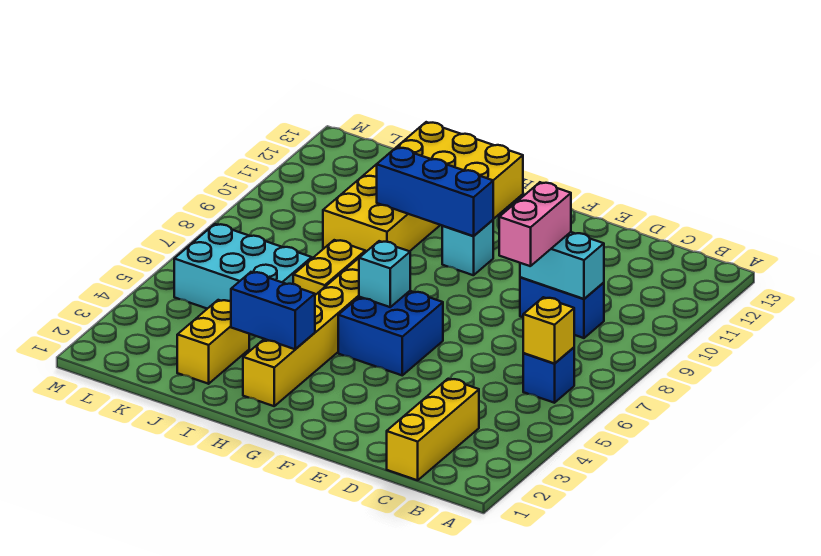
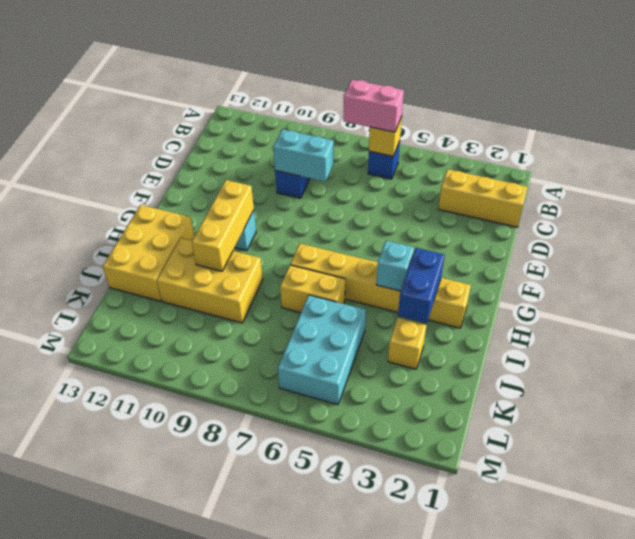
cyan 1x2 brick [520,232,604,299] -> cyan 1x2 brick turned to [273,129,334,182]
pink 1x2 brick [499,182,571,266] -> pink 1x2 brick moved to [343,80,404,132]
blue 2x2 brick [338,291,443,375] -> none
cyan 1x1 brick [359,241,410,307] -> cyan 1x1 brick moved to [376,241,414,291]
blue 1x3 brick [377,147,493,236] -> yellow 1x3 brick [192,180,254,271]
yellow 1x2 brick [177,300,249,384] -> yellow 1x1 brick [388,318,426,369]

